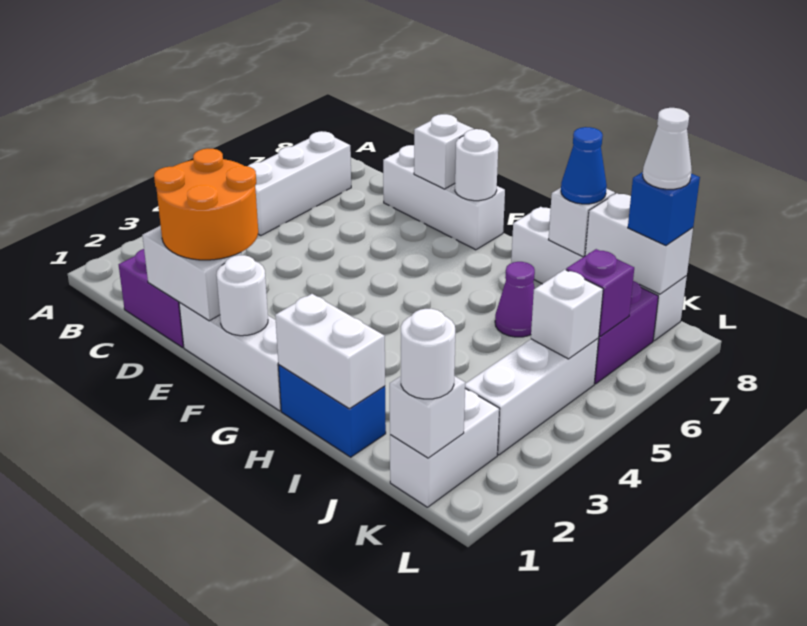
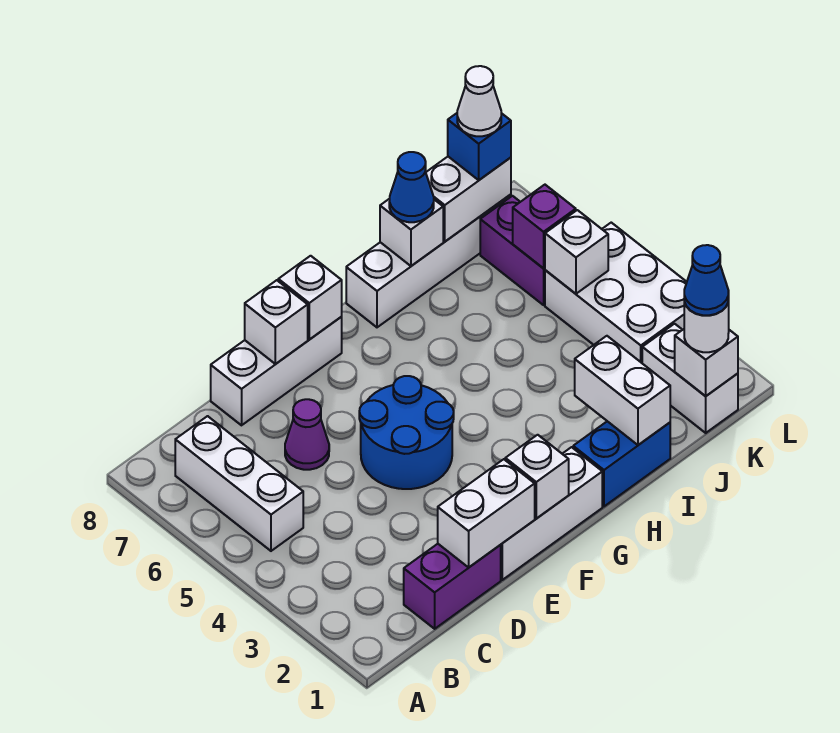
orange 2x2 round brick [154,149,258,260] -> none
none -> blue 2x2 round brick [359,376,454,489]
white 1x1 round brick [216,255,268,336] -> white 1x1 brick [505,435,569,519]
white 1x1 round brick [455,129,498,201] -> white 1x1 brick [278,256,342,340]
white 1x2 brick [275,294,385,409] -> white 1x2 brick turned to [575,336,670,445]
purple 1x1 cone [495,262,535,337] -> purple 1x1 cone moved to [285,399,329,470]
none -> blue 1x1 cone [684,245,729,315]
white 1x3 brick [465,338,599,455] -> white 2x3 brick [545,223,687,363]

